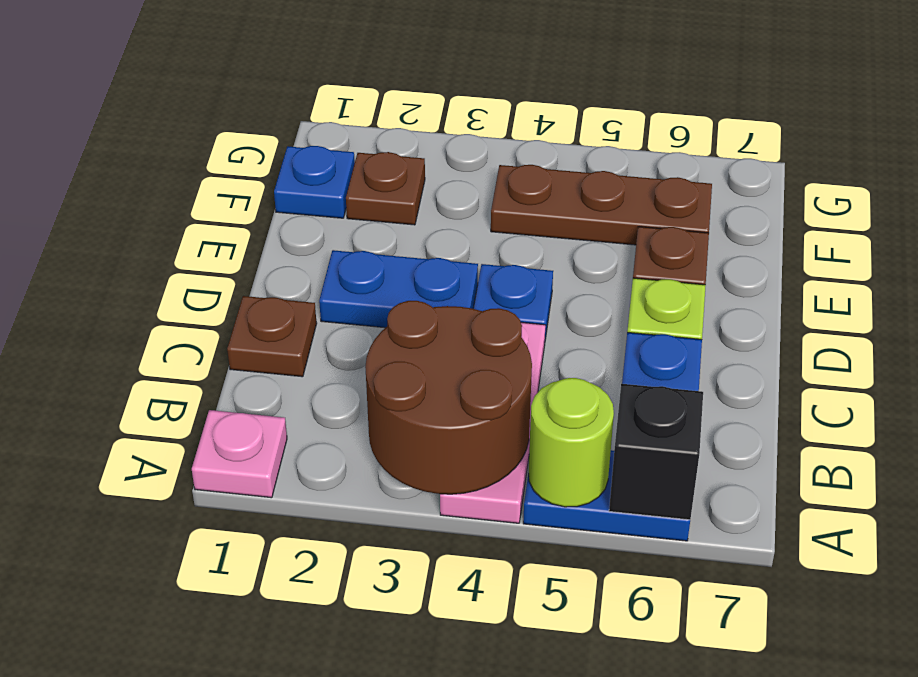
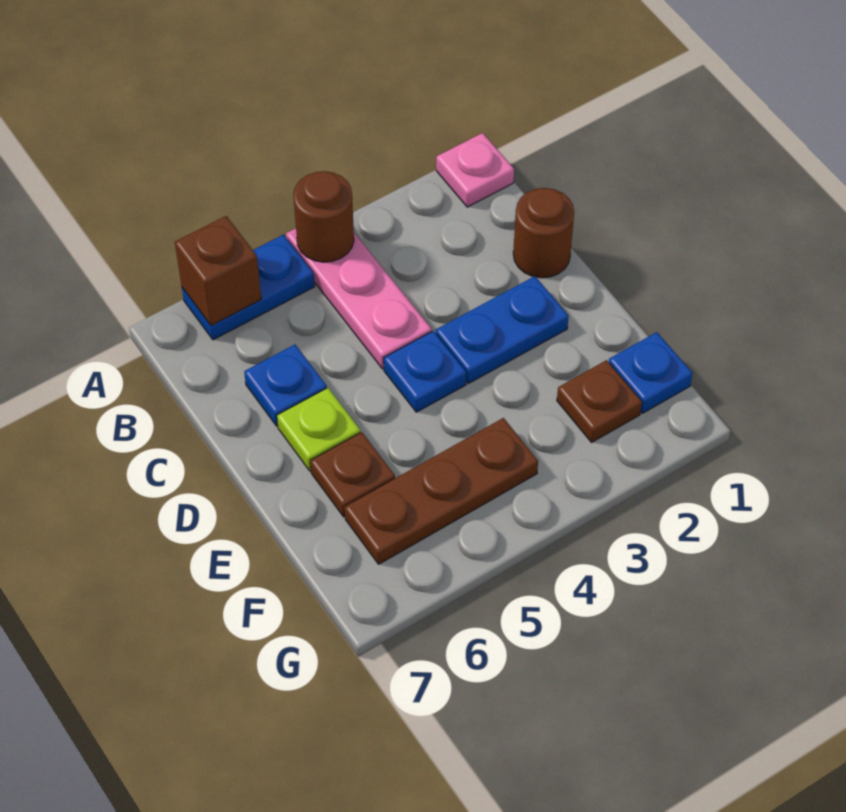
brown 2x2 round brick [365,301,532,494] -> brown 1x1 round brick [293,171,354,262]
lime 1x1 round brick [529,378,614,507] -> none
black 1x1 brick [609,384,703,520] -> brown 1x1 brick [175,216,261,326]
brown 1x1 plate [227,296,317,377] -> brown 1x1 round brick [513,188,574,278]

